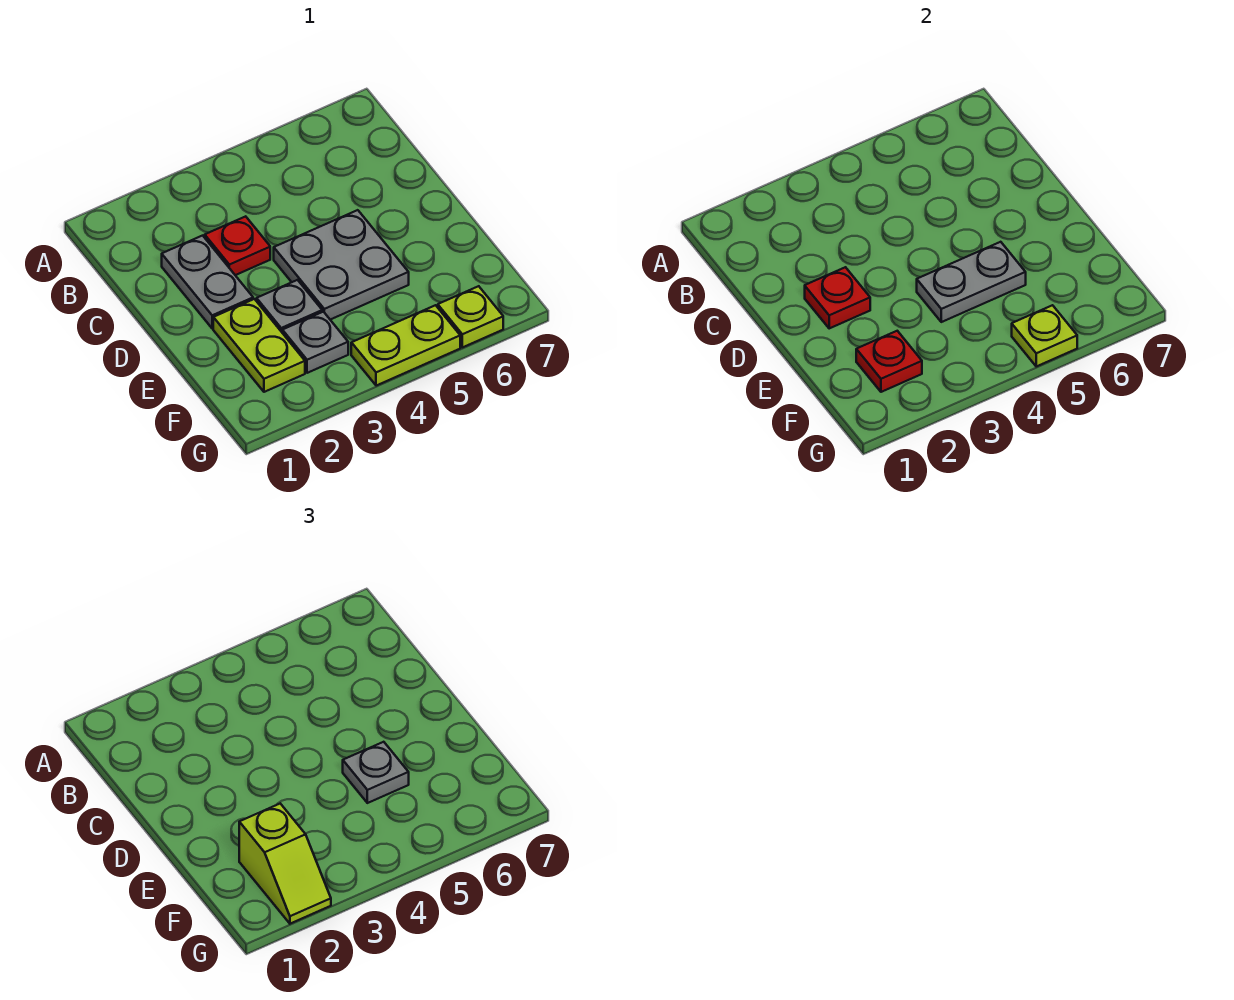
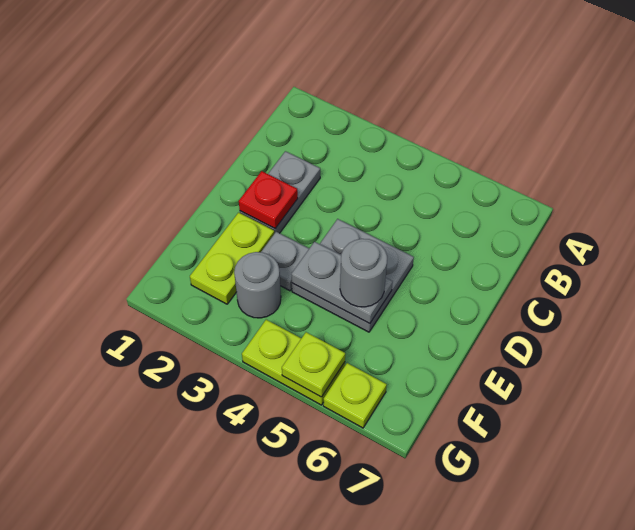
red 1x1 plate [205,216,270,275] -> none
grey 1x1 plate [343,742,409,803] -> grey 1x1 round brick [340,239,387,307]
red 1x1 plate [856,331,922,392] -> none
lime 1x2 slope [239,804,331,924] -> none
grey 1x1 plate [282,312,348,373] -> grey 1x1 round brick [234,252,281,318]

